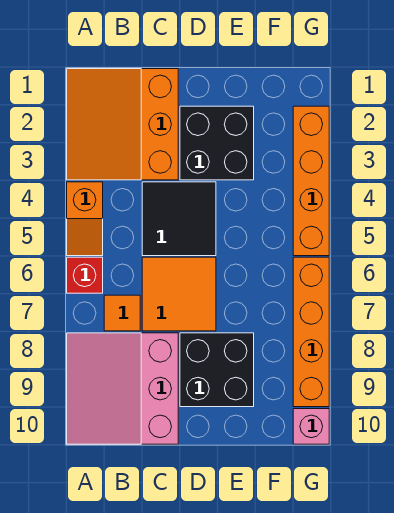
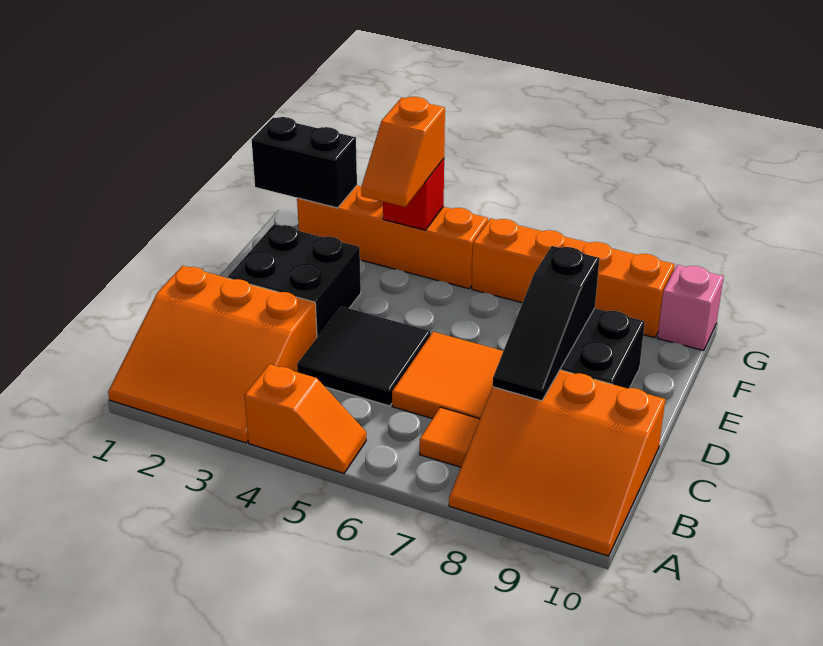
red 1x1 brick [67,257,103,293] -> red 1x1 brick moved to [383,159,444,230]
pink 3x3 slope [67,333,178,444] -> orange 3x3 slope [449,370,665,556]
none -> black 1x3 slope [493,246,600,401]
none -> orange 1x2 slope [361,97,445,207]
none -> black 1x2 brick [252,117,357,208]

